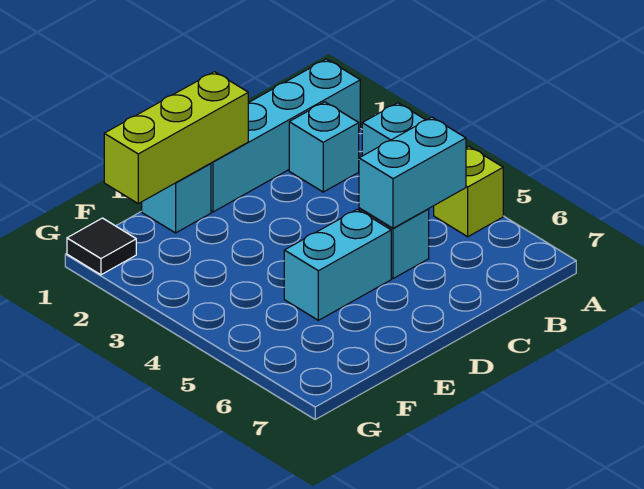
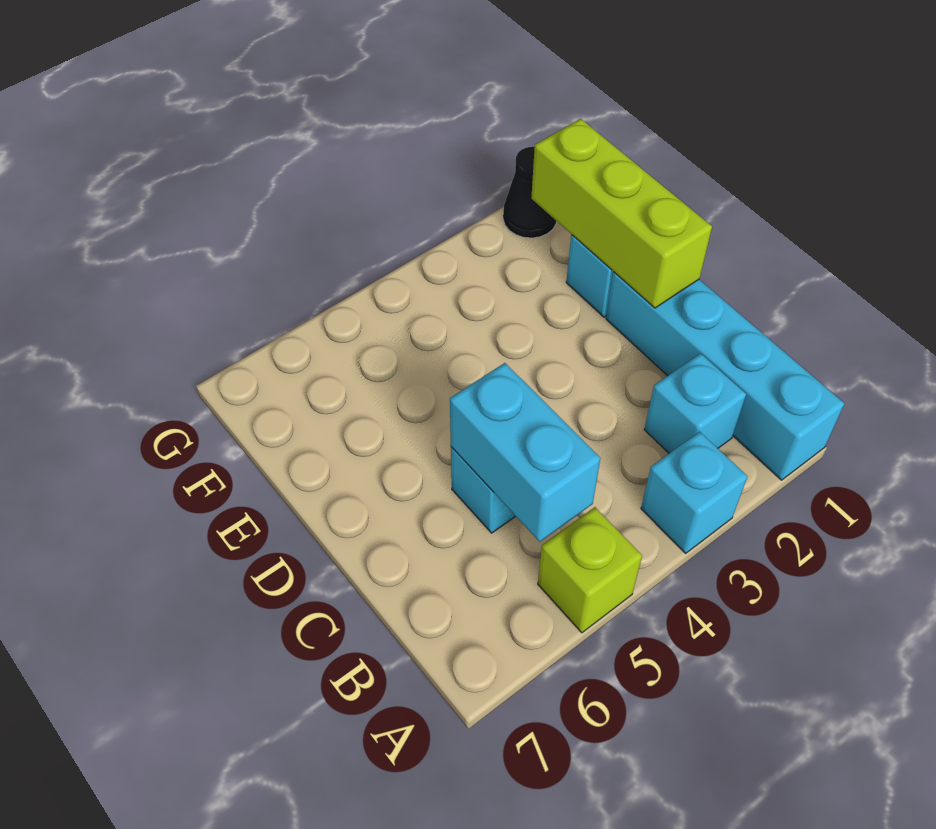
cyan 1x2 brick [284,209,391,320] -> none
black 1x1 tile [67,218,136,275] -> black 1x1 cone [503,147,557,238]

